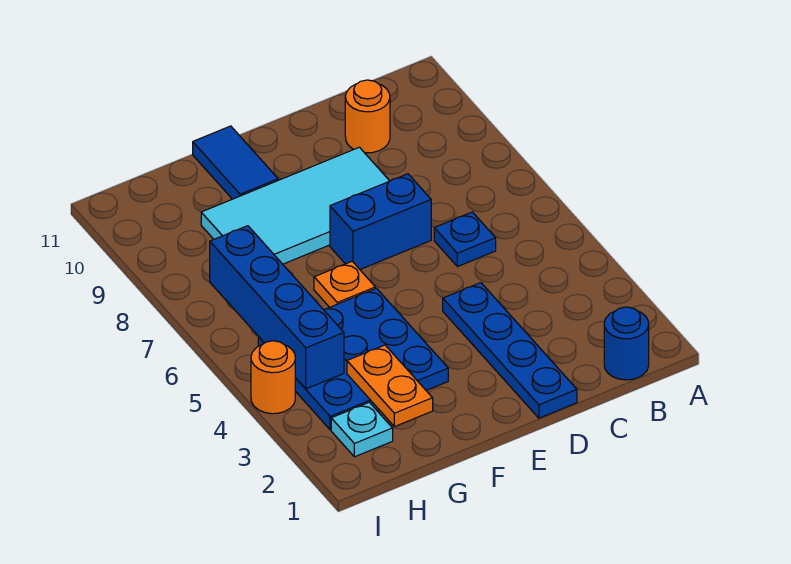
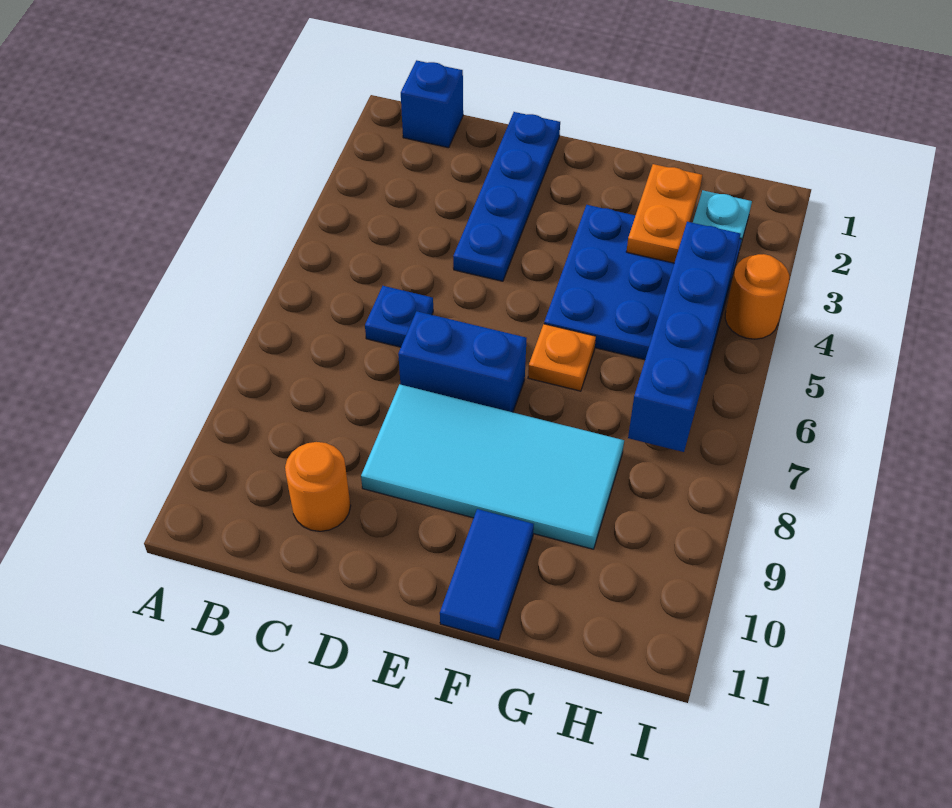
blue 1x1 round brick [604,307,649,380] -> blue 1x1 brick [401,60,463,148]

